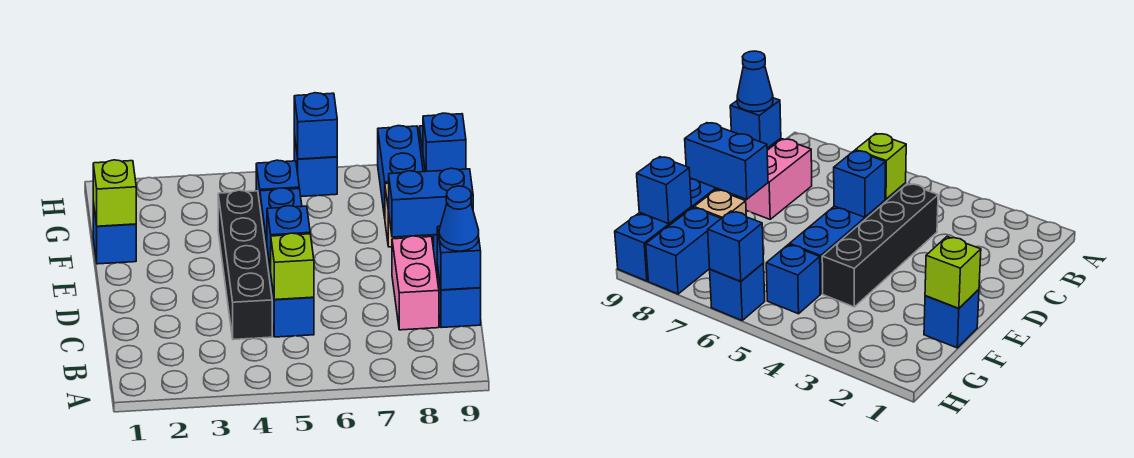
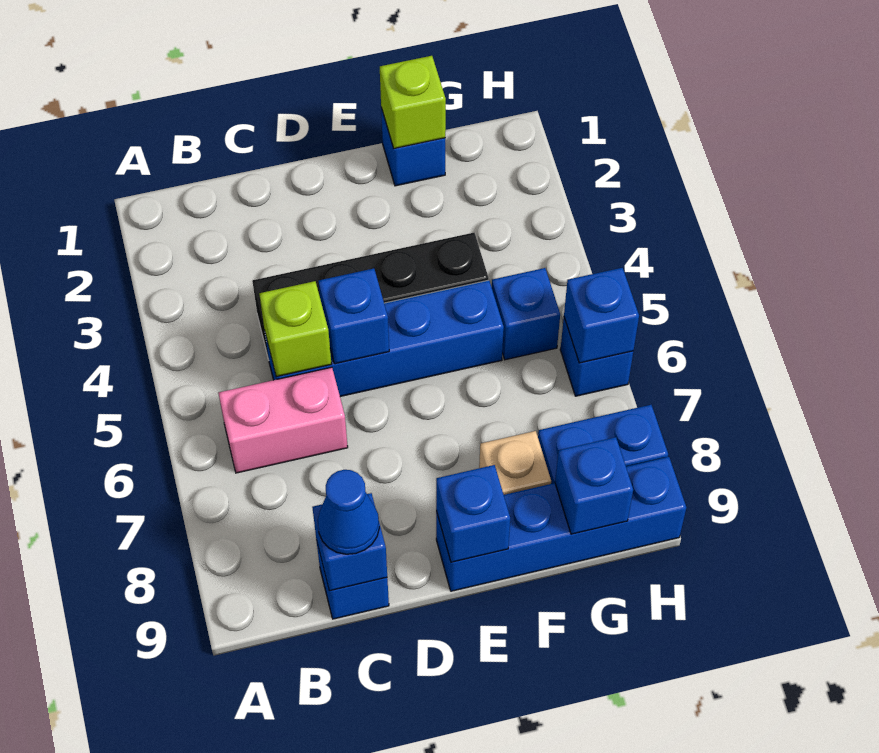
pink 1x2 brick [392,236,439,330] -> pink 1x2 brick moved to [219,367,348,473]
blue 1x2 brick [389,168,473,237] -> blue 1x1 brick [436,465,510,562]

